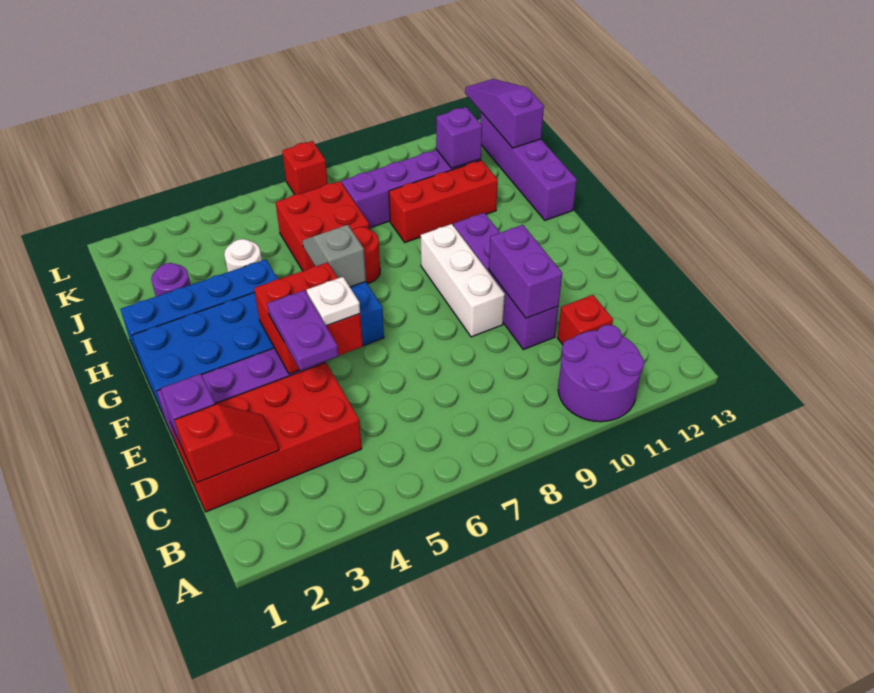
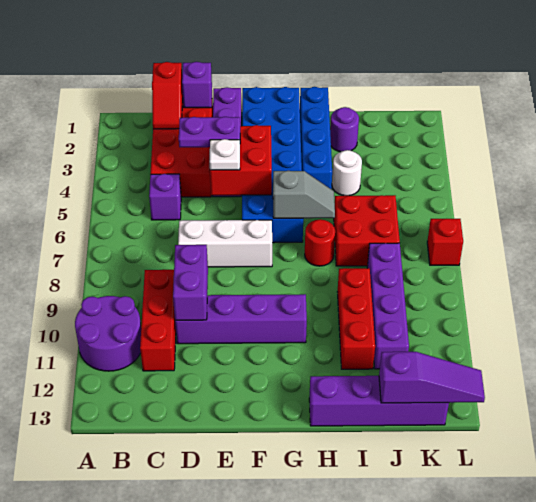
red 1x1 brick [557,295,613,345] -> red 1x3 brick [140,270,176,371]
purple 1x2 brick [489,225,562,318] -> purple 1x2 brick turned to [173,245,208,320]
white 1x3 brick [421,224,505,337] -> white 1x3 brick moved to [178,220,272,267]
purple 1x1 brick [436,107,482,168] -> purple 1x1 brick moved to [149,174,181,220]

